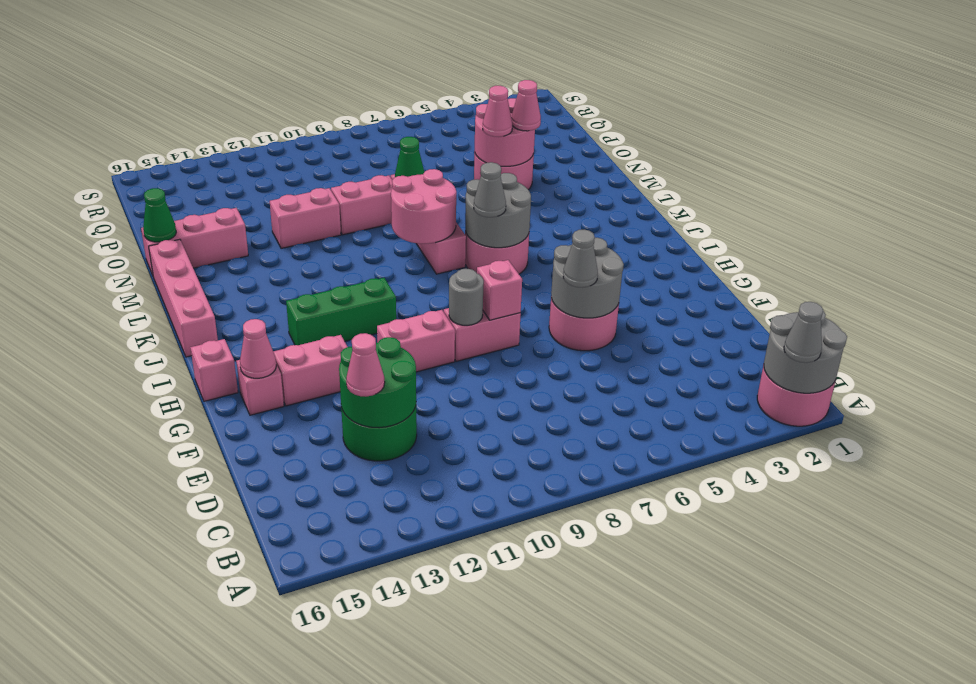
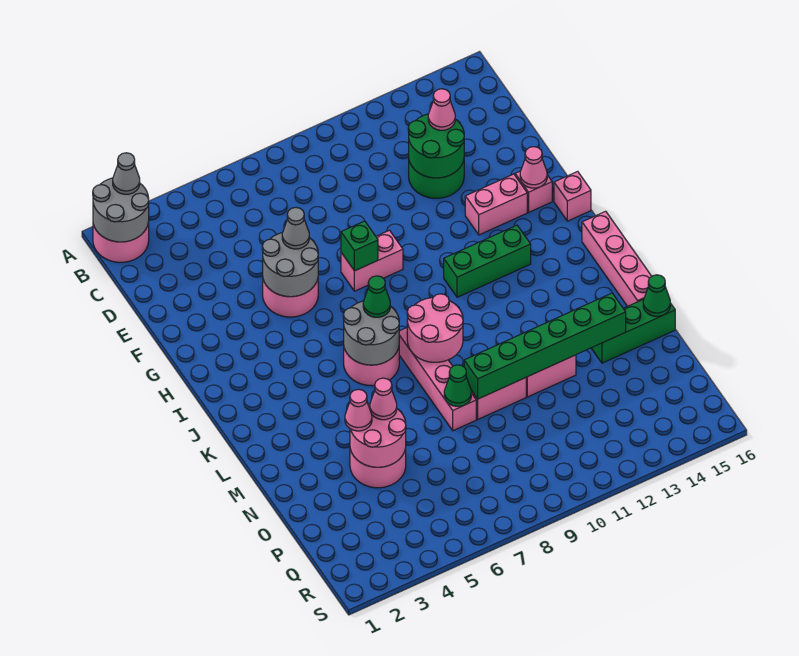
pink 1x1 brick [477,260,522,320] -> green 1x1 brick [341,221,378,271]
grey 1x1 round brick [449,269,484,325] -> none
pink 1x2 brick [377,310,455,372] -> none
grey 1x1 cone [474,162,506,217] -> green 1x1 cone [363,276,390,317]
none -> green 1x6 brick [464,293,626,399]
pink 1x3 brick [141,208,248,275] -> green 1x3 brick [591,299,675,363]

